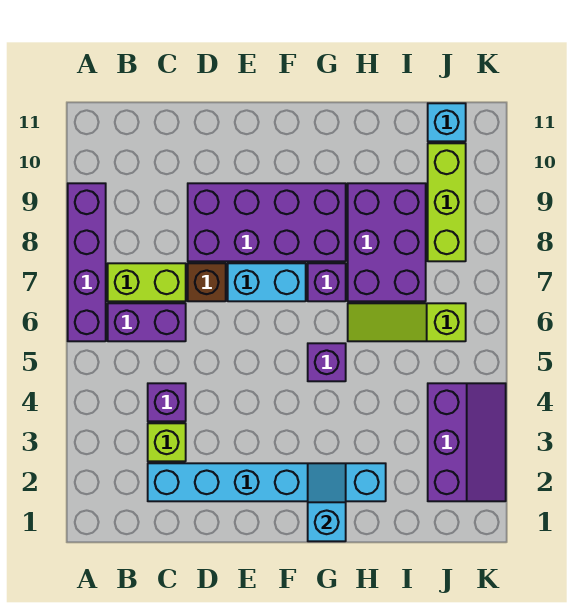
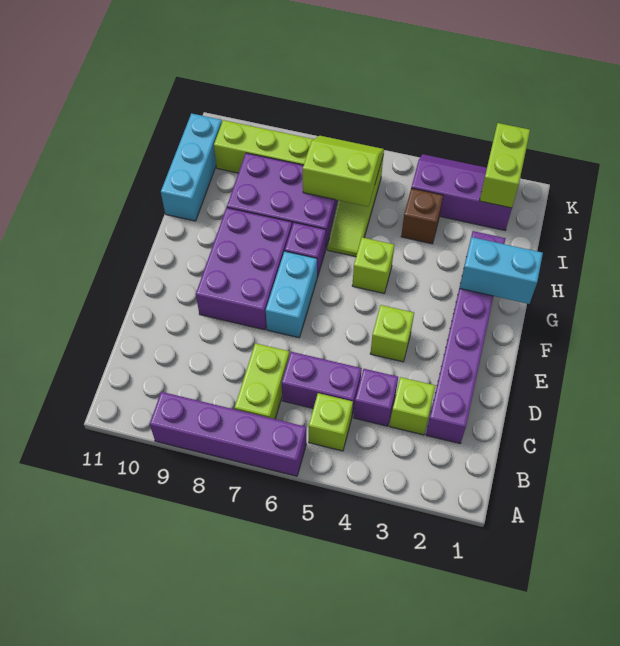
none -> lime 1x1 brick [309,393,353,451]
purple 1x2 brick [108,303,186,341] -> purple 1x2 brick turned to [282,352,362,415]
cyan 1x6 brick [148,463,386,501] -> purple 1x6 brick [426,231,506,443]
brown 1x1 brick [188,263,226,301] -> brown 1x1 brick moved to [401,188,443,244]
purple 2x4 brick [188,183,346,261] -> purple 2x3 brick [196,208,292,330]
none -> lime 1x1 brick [370,305,414,362]
cyan 1x2 slope [308,463,346,541] -> cyan 1x2 brick [460,237,543,304]
purple 1x1 brick [308,343,346,381] -> lime 1x1 brick [352,237,394,293]
none -> lime 2x2 slope [303,136,384,207]
none -> lime 1x2 brick [480,123,530,208]
cyan 1x1 brick [428,103,466,141] -> cyan 1x3 brick [161,113,222,221]

